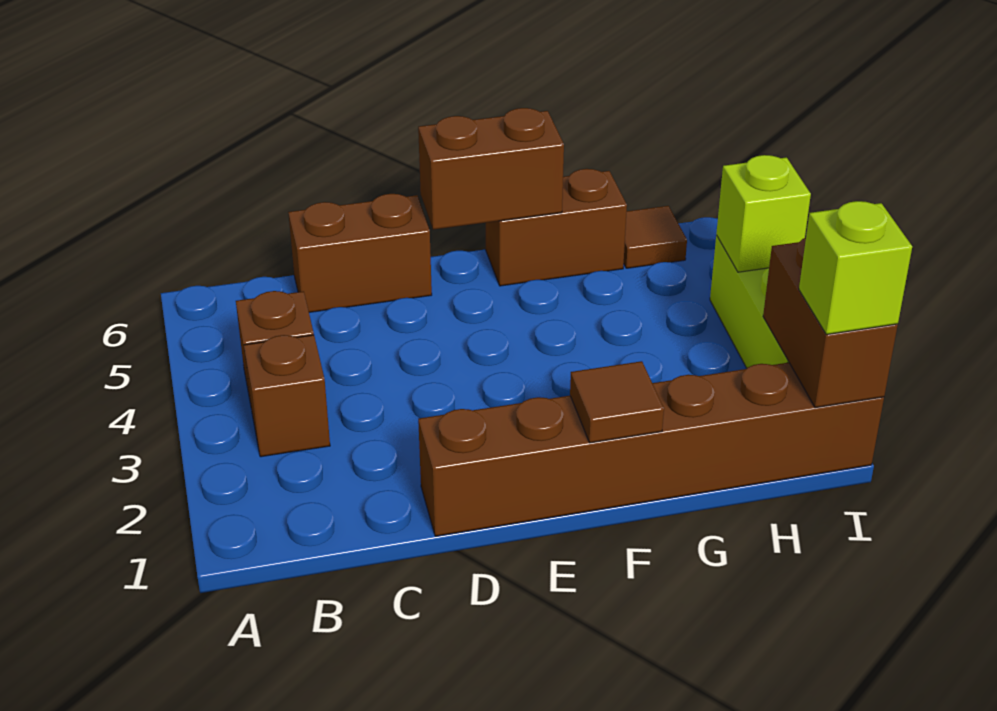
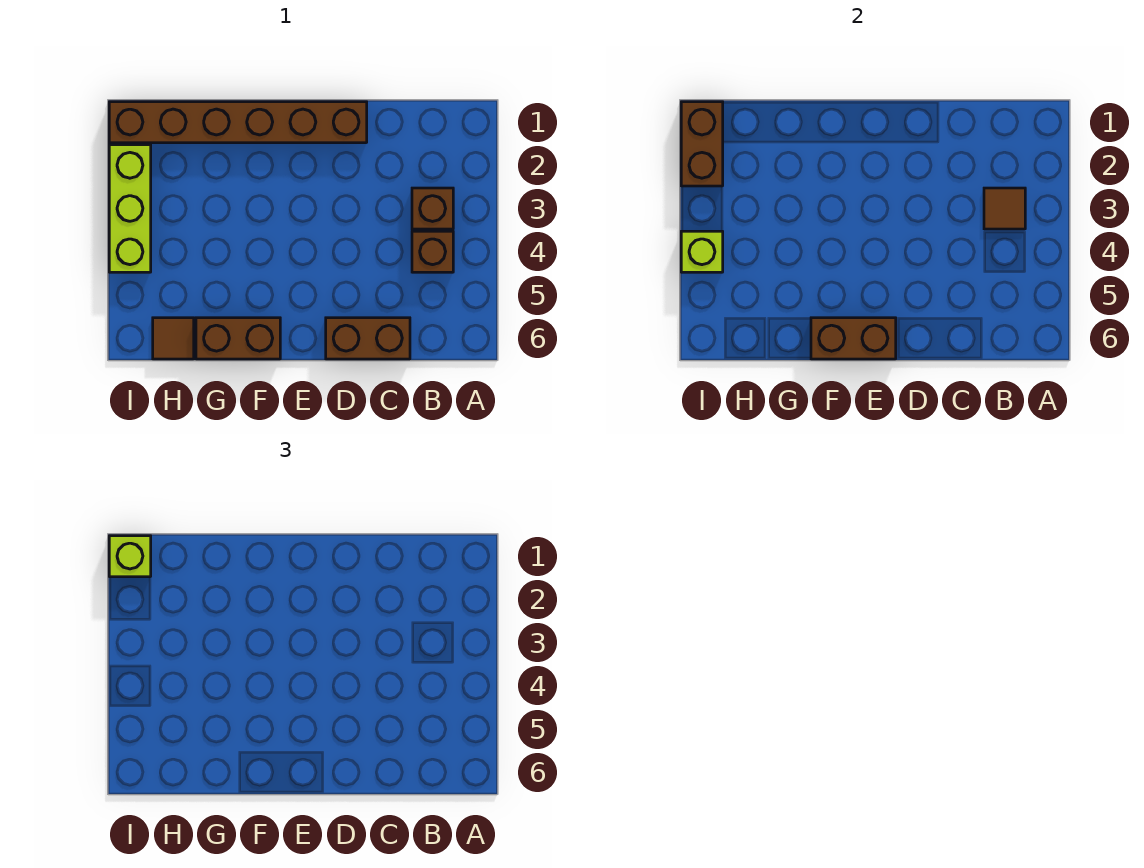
brown 1x1 tile [570,361,664,443] -> brown 1x1 tile moved to [984,188,1025,229]

